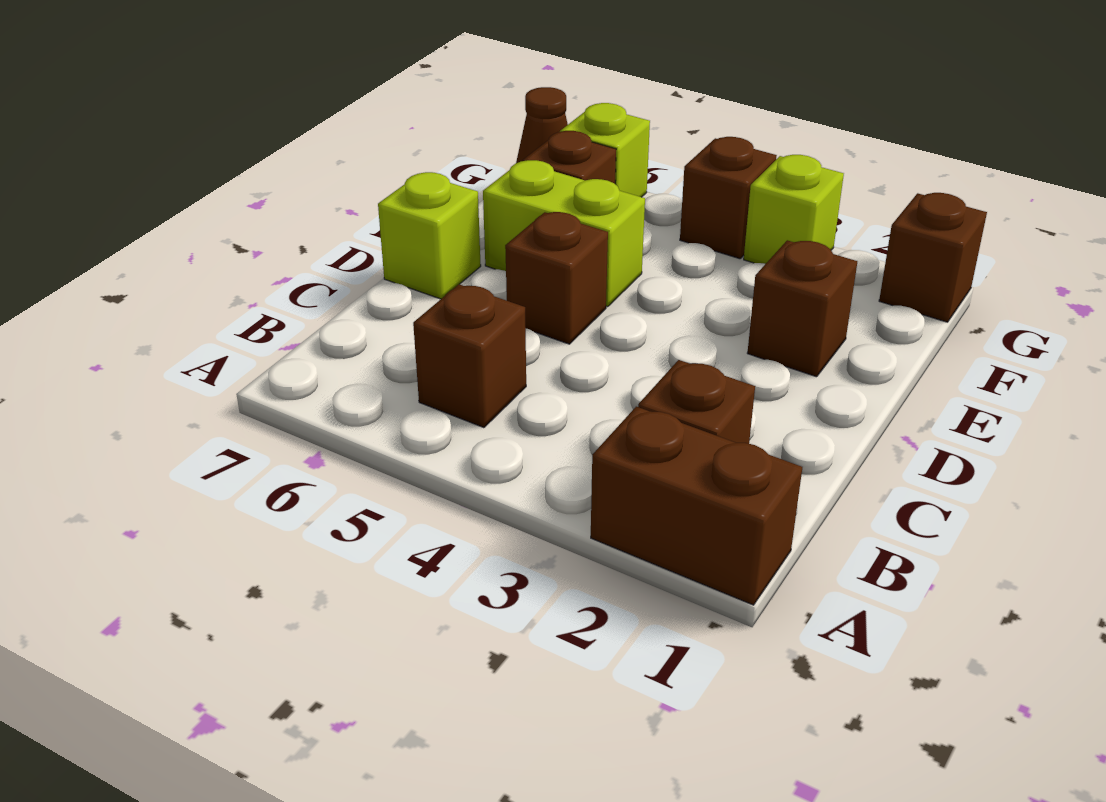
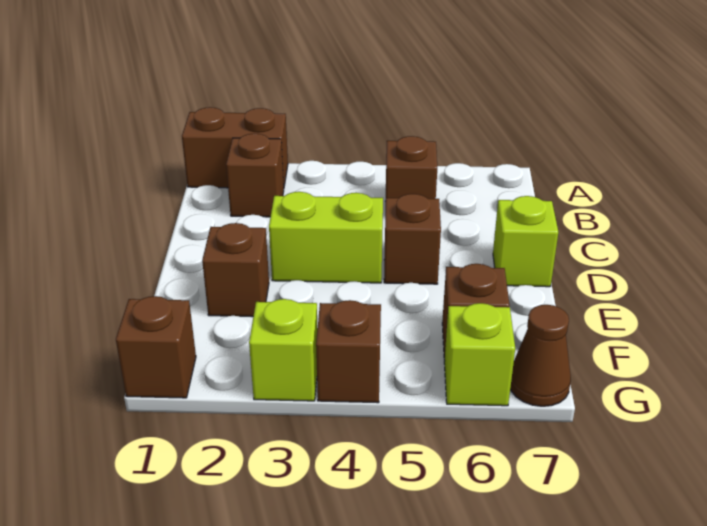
lime 1x2 brick [483,160,645,307] -> lime 1x2 brick moved to [269,192,383,283]

